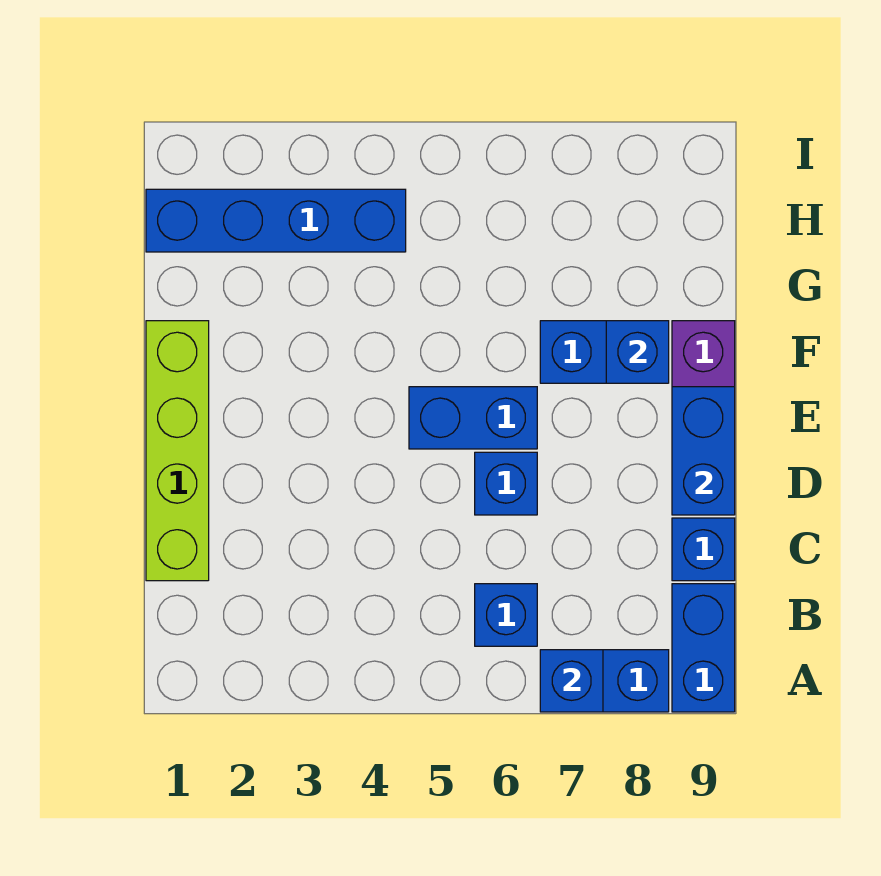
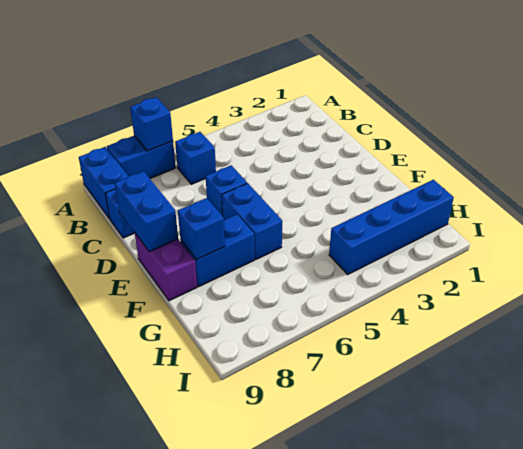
lime 1x4 brick [146,321,209,581] -> none
blue 1x2 brick [409,387,537,449] -> blue 1x2 brick turned to [222,183,282,259]

